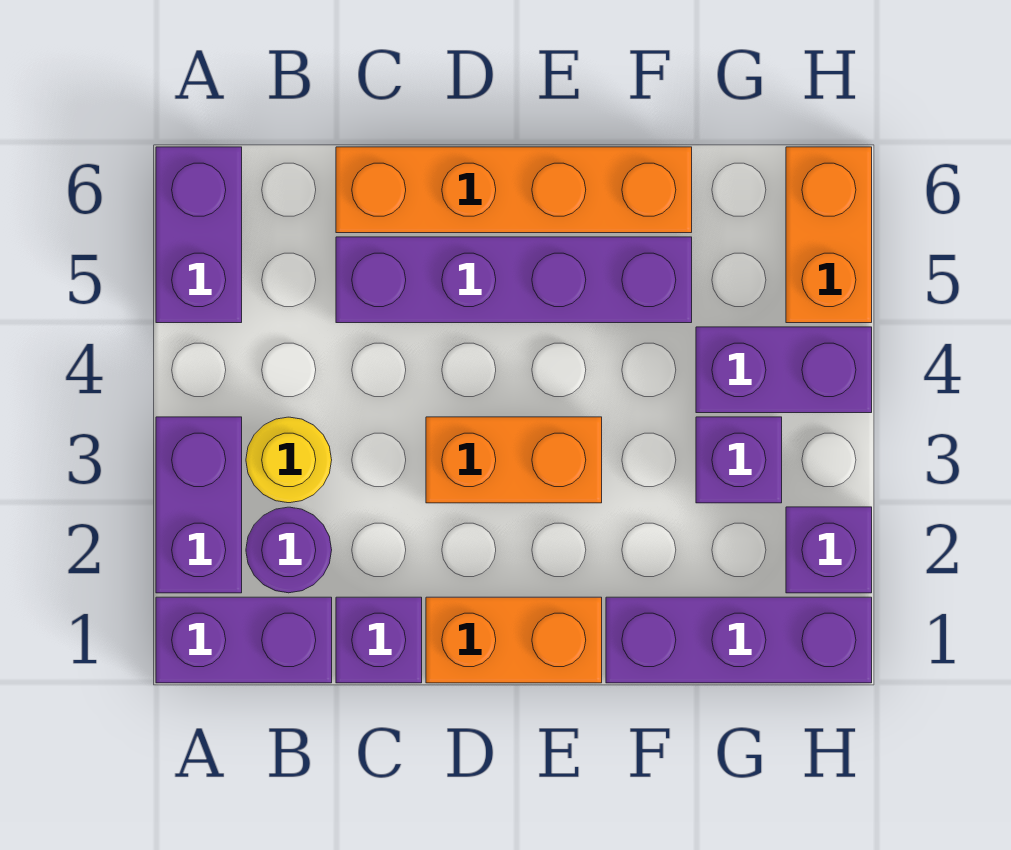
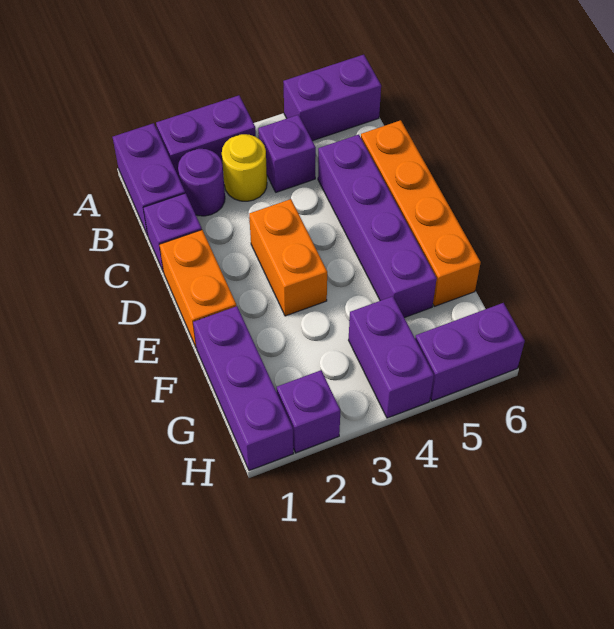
purple 1x1 brick [696,417,782,503] -> purple 1x1 brick moved to [258,115,316,192]
orange 1x2 brick [786,147,872,323] -> purple 1x2 brick [415,303,525,401]

